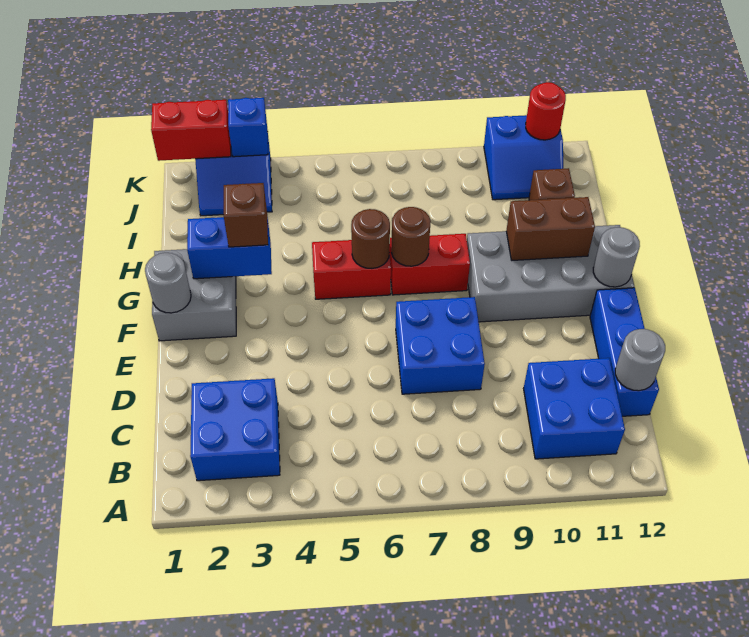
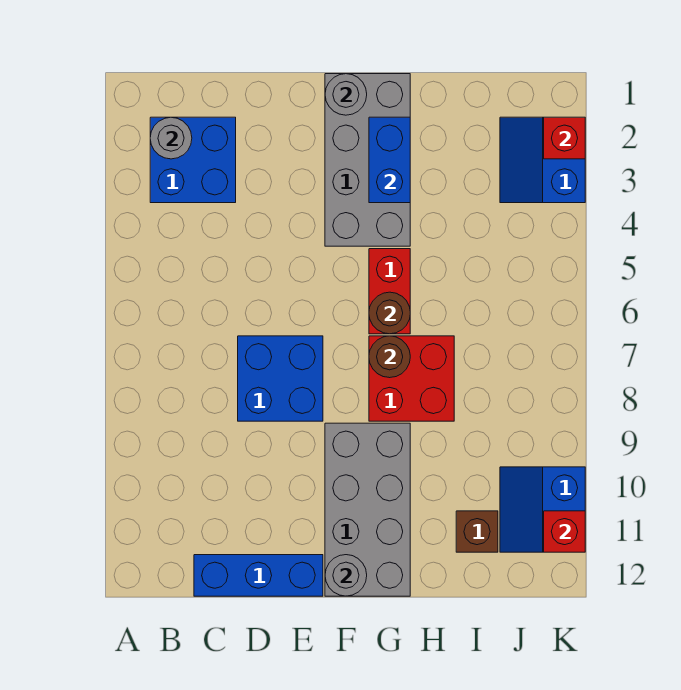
blue 2x2 brick [524,358,625,459] -> none
grey 1x1 round brick [615,329,665,391] -> grey 1x1 round brick moved to [150,117,192,159]
grey 2x2 brick [152,249,236,341] -> grey 2x4 brick [325,74,410,246]
brown 1x1 brick [224,183,268,247] -> none
red 1x2 brick [390,234,470,295] -> red 2x2 brick [369,336,454,421]
brown 1x2 brick [506,197,595,260] -> none
red 1x2 brick [151,100,231,161] -> red 1x1 brick [544,117,585,159]
blue 1x1 brick [228,98,268,157] -> none
red 1x1 round brick [526,82,566,140] -> red 1x1 brick [544,511,585,552]

